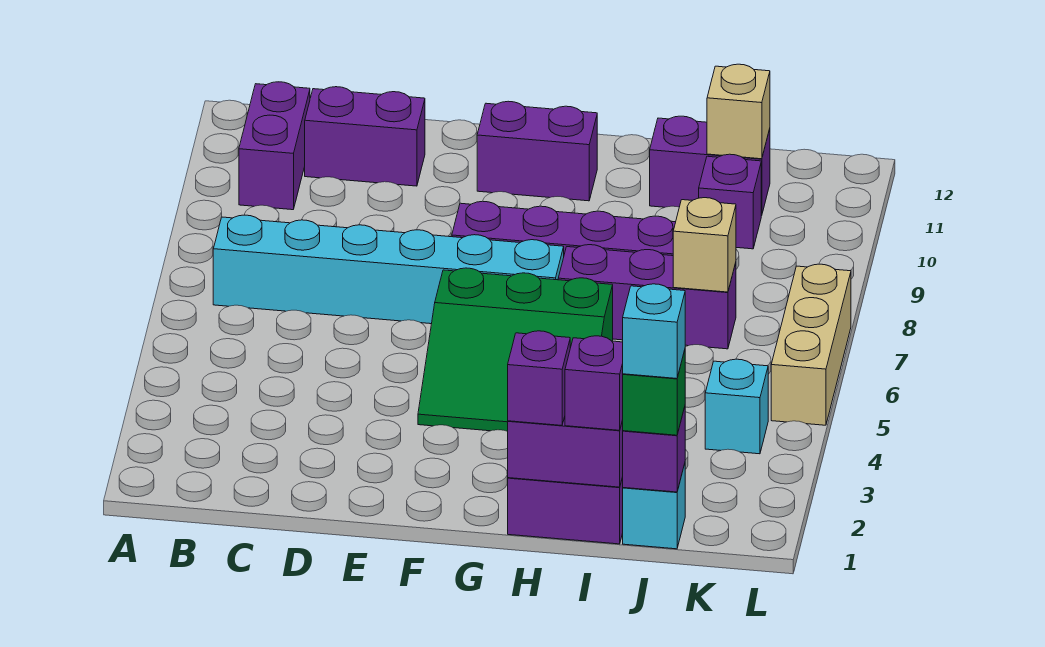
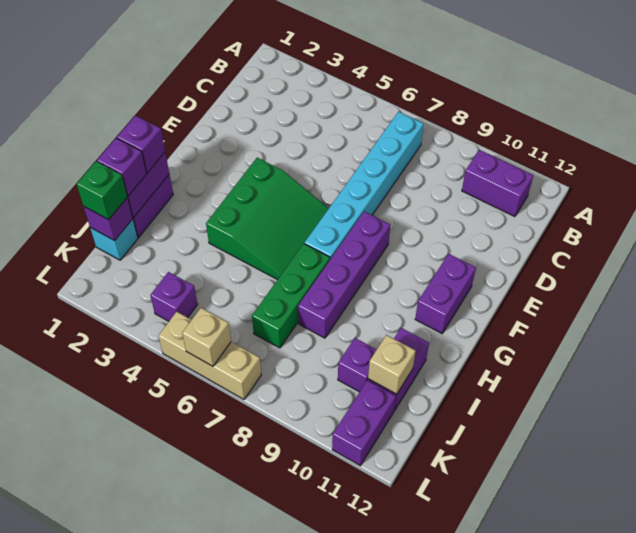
purple 1x2 brick [305,87,425,186] -> purple 1x2 brick moved to [332,380,396,466]
green 3x3 slope [418,268,613,431] -> green 3x3 slope turned to [206,158,329,280]
purple 1x3 brick [558,245,736,349] -> green 1x3 brick [252,244,330,348]
cyan 1x1 brick [623,284,685,379] -> none
tan 1x1 brick [673,198,736,292] -> tan 1x1 brick moved to [182,308,231,366]
cyan 1x1 brick [705,359,768,454] -> purple 1x1 brick [150,272,198,321]

